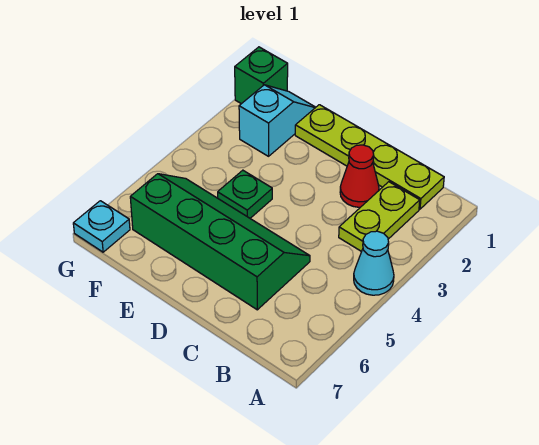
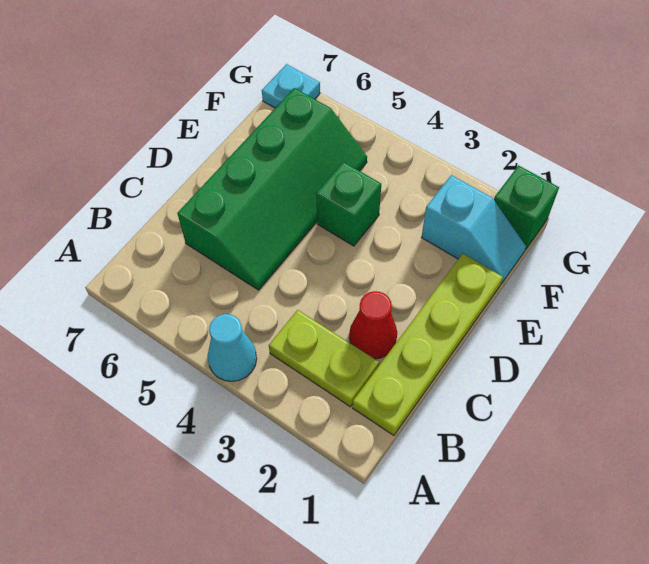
green 1x1 plate [218,170,272,218] -> green 1x1 brick [316,162,381,246]

